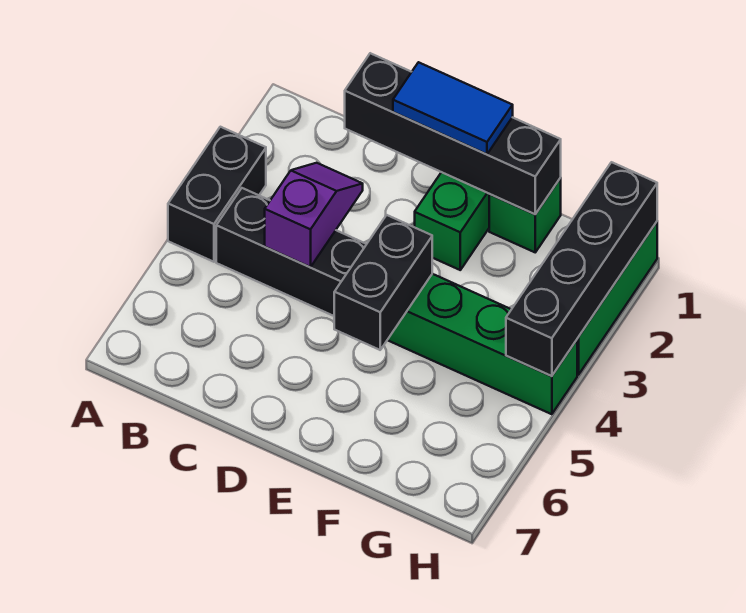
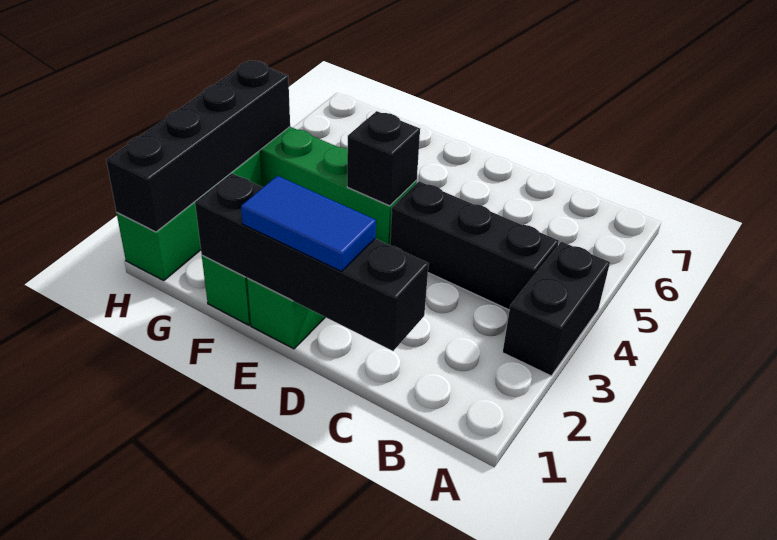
purple 1x2 slope [265,163,363,267] -> none
black 1x2 brick [334,215,432,350] -> black 1x1 brick [347,111,420,206]

